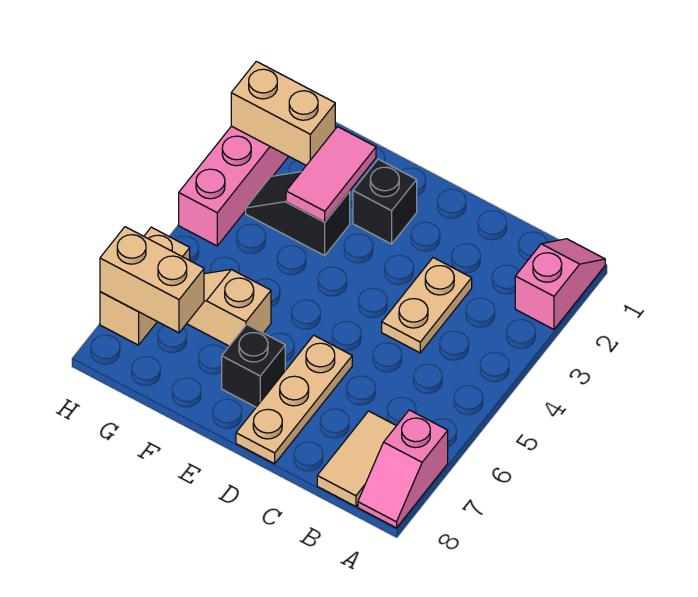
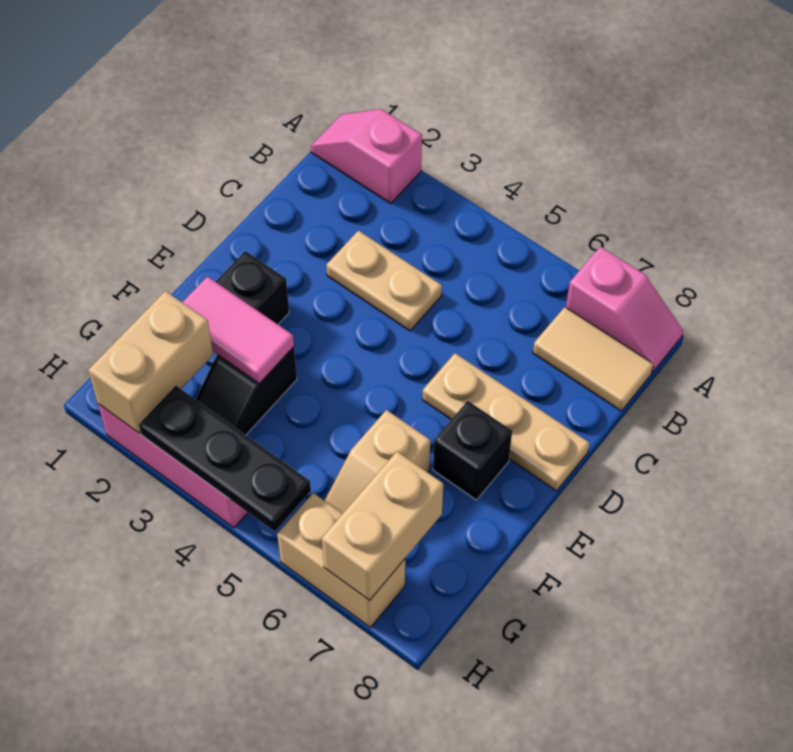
none -> black 1x3 plate [139,386,311,532]

